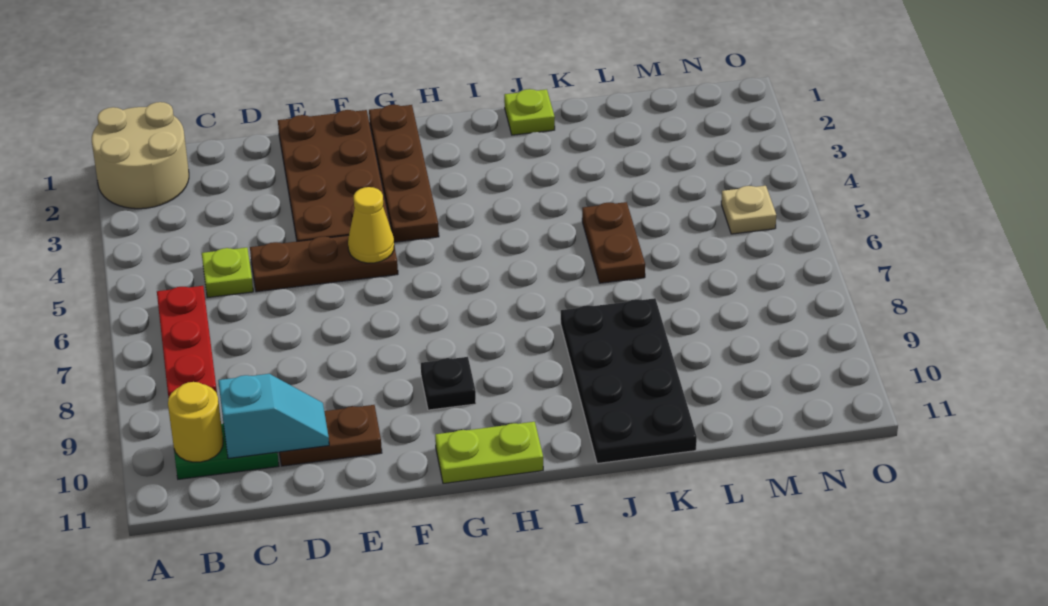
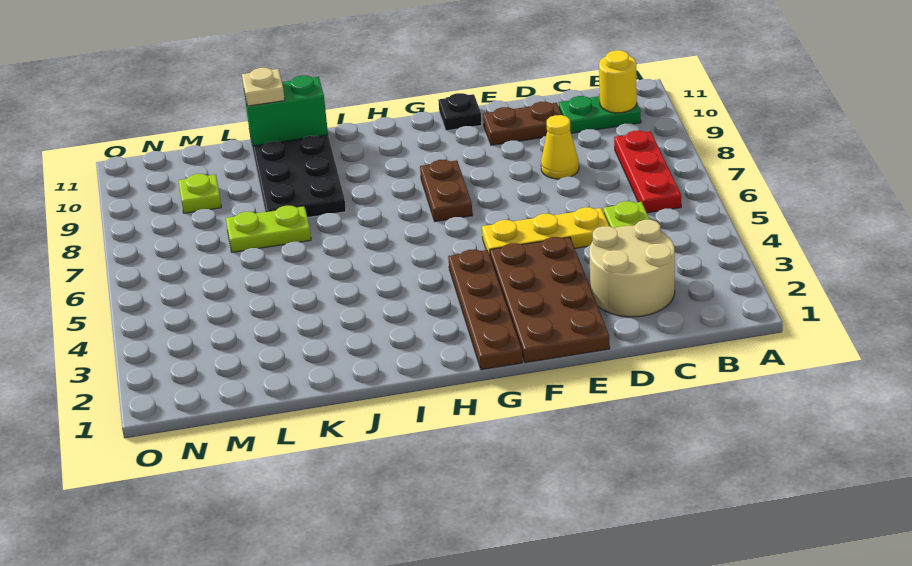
tan 2x2 round brick [92,102,189,209] -> tan 2x2 round brick moved to [589,220,675,317]
cyan 1x2 slope [218,374,329,458] -> none
brown 1x3 plate [250,235,398,292] -> yellow 1x3 plate [482,207,609,255]
yellow 1x1 cone [348,187,394,263] -> yellow 1x1 cone moved to [541,115,579,179]
black 1x1 plate [421,357,476,410] -> black 1x1 plate moved to [438,93,482,131]
lime 1x2 plate [435,422,543,484] -> lime 1x2 plate moved to [226,206,311,252]
lime 1x1 plate [504,89,555,135] -> lime 1x1 plate moved to [178,174,221,213]
none -> green 1x2 brick [244,76,328,146]
brown 1x2 plate [582,202,645,283] -> brown 1x2 plate moved to [420,160,473,221]
tan 1x1 plate [721,186,776,234] -> tan 1x1 plate moved to [242,68,285,106]

